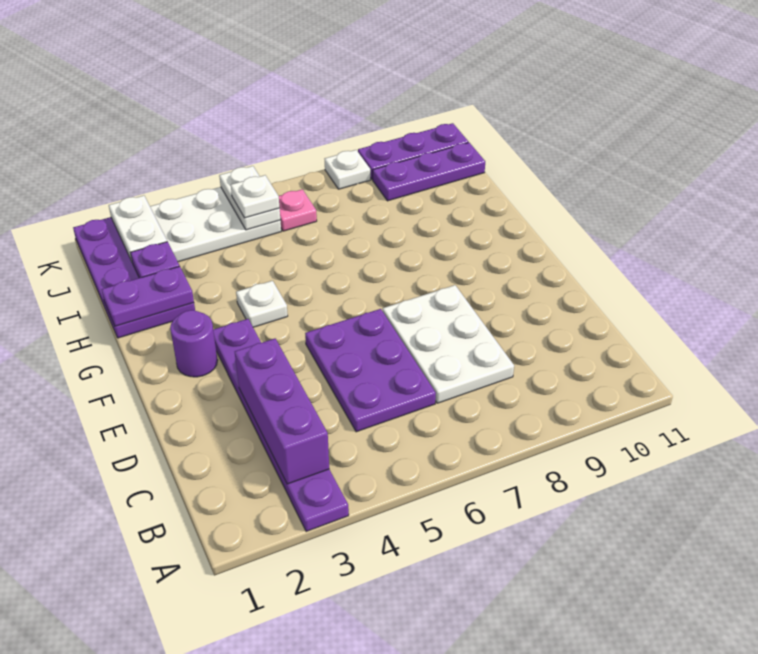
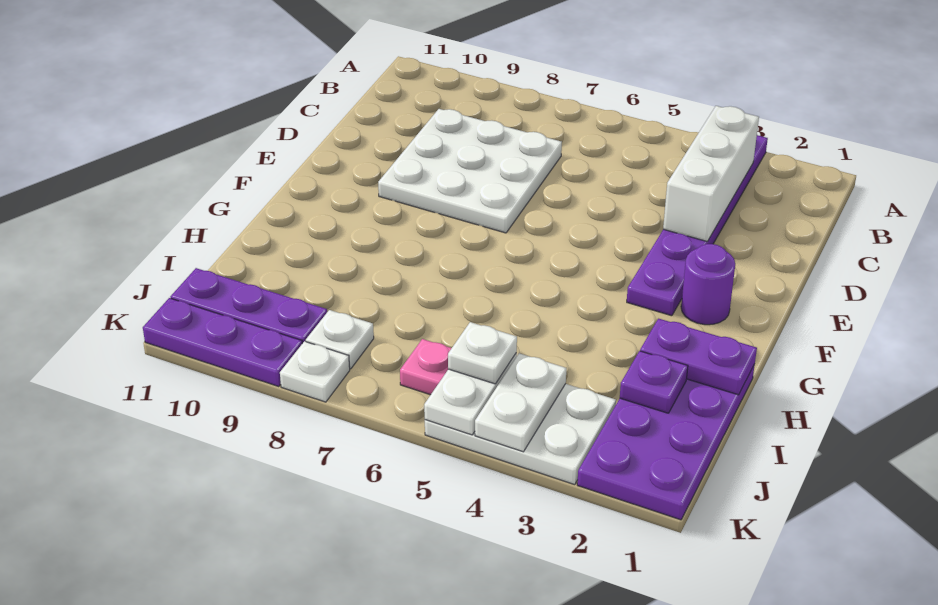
purple 1x3 brick [235,339,329,484] -> white 1x3 brick [663,106,759,241]
purple 2x3 plate [305,309,436,432] -> none
white 2x3 plate [383,285,514,403] -> white 3x3 plate [378,109,562,233]
white 1x1 plate [236,281,288,327] -> white 1x1 plate moved to [306,310,374,369]
white 1x2 plate [109,196,167,261] -> white 1x2 plate moved to [475,353,566,452]

